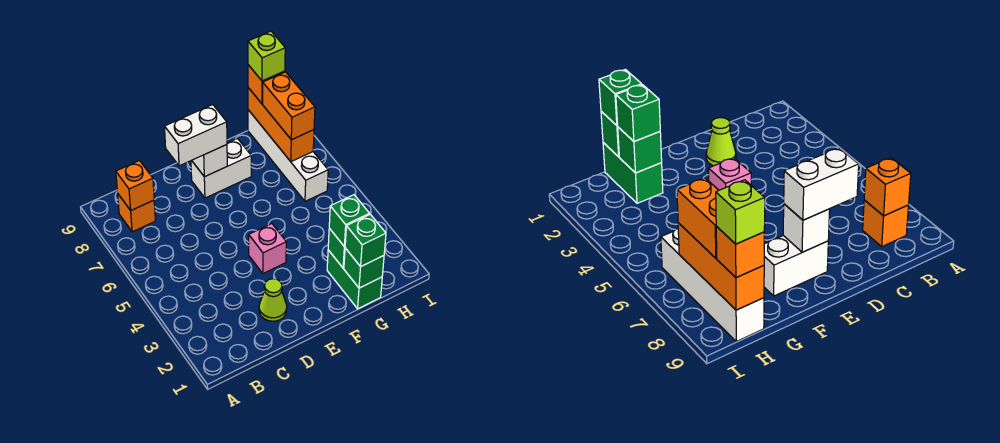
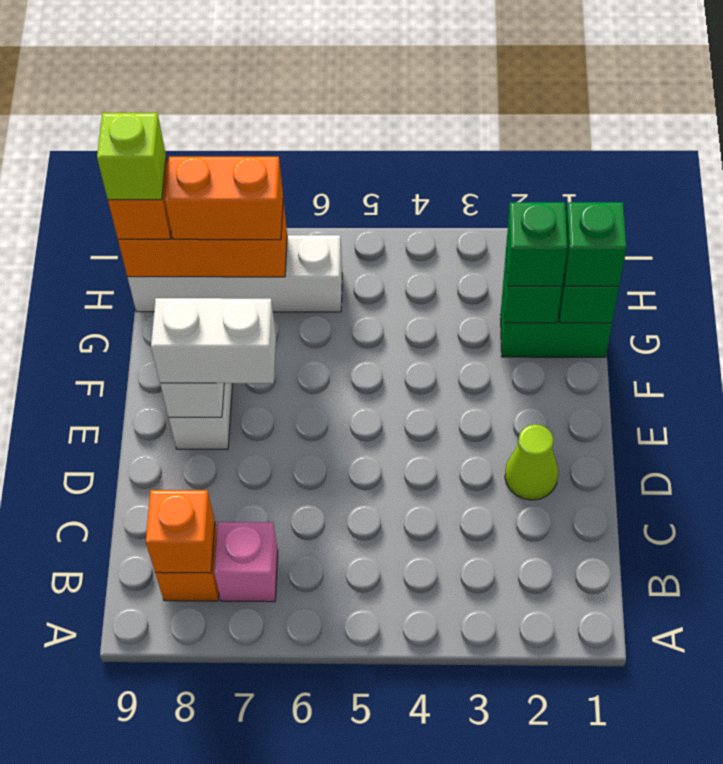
white 1x2 brick [165,105,227,166] -> white 1x2 brick turned to [151,298,276,383]
pink 1x1 brick [249,224,286,273] -> pink 1x1 brick moved to [214,522,278,602]

